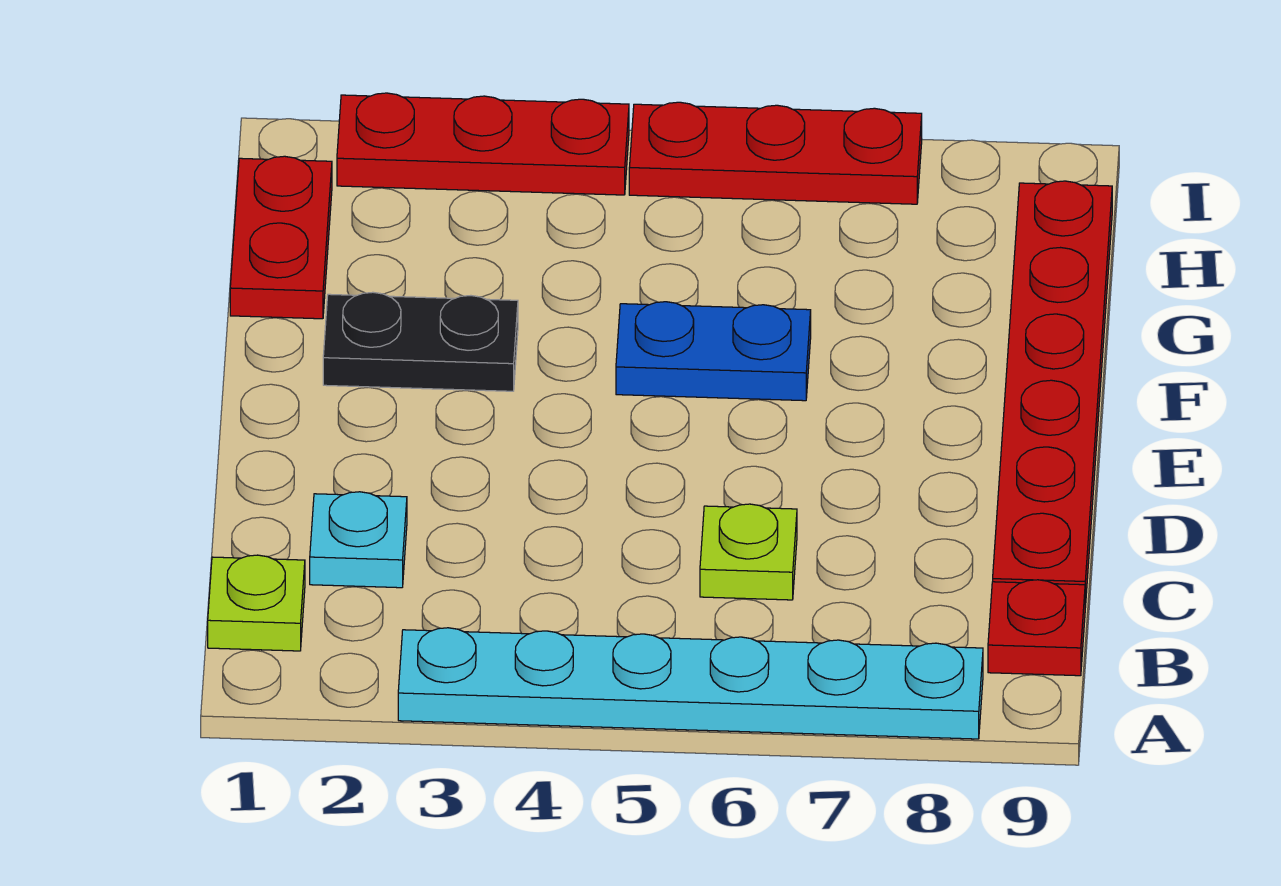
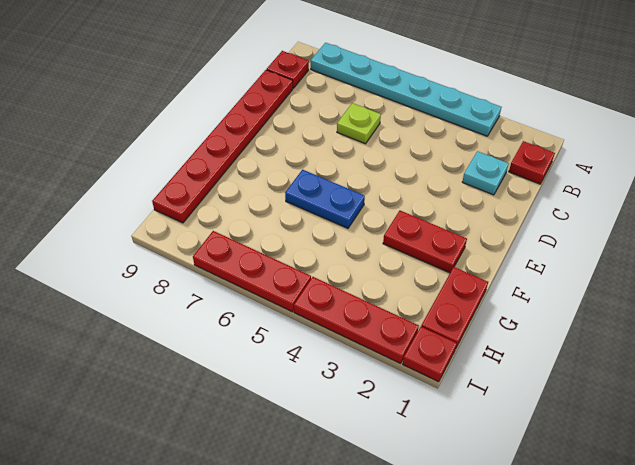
lime 1x1 plate [208,555,305,651] -> red 1x1 plate [509,141,555,184]
black 1x2 plate [323,292,518,391] -> red 1x2 plate [383,211,467,273]
none -> red 1x1 plate [403,327,457,382]

